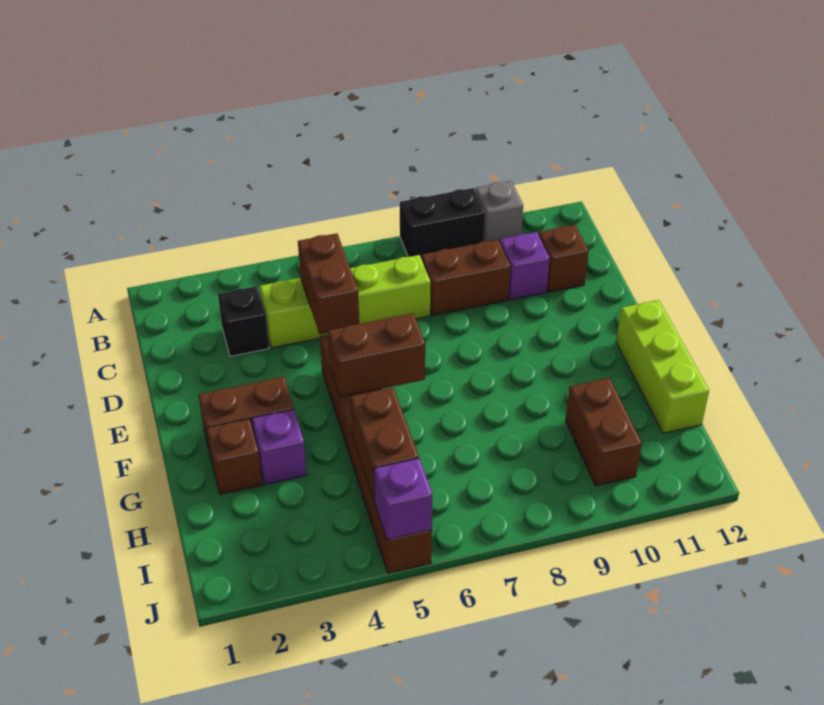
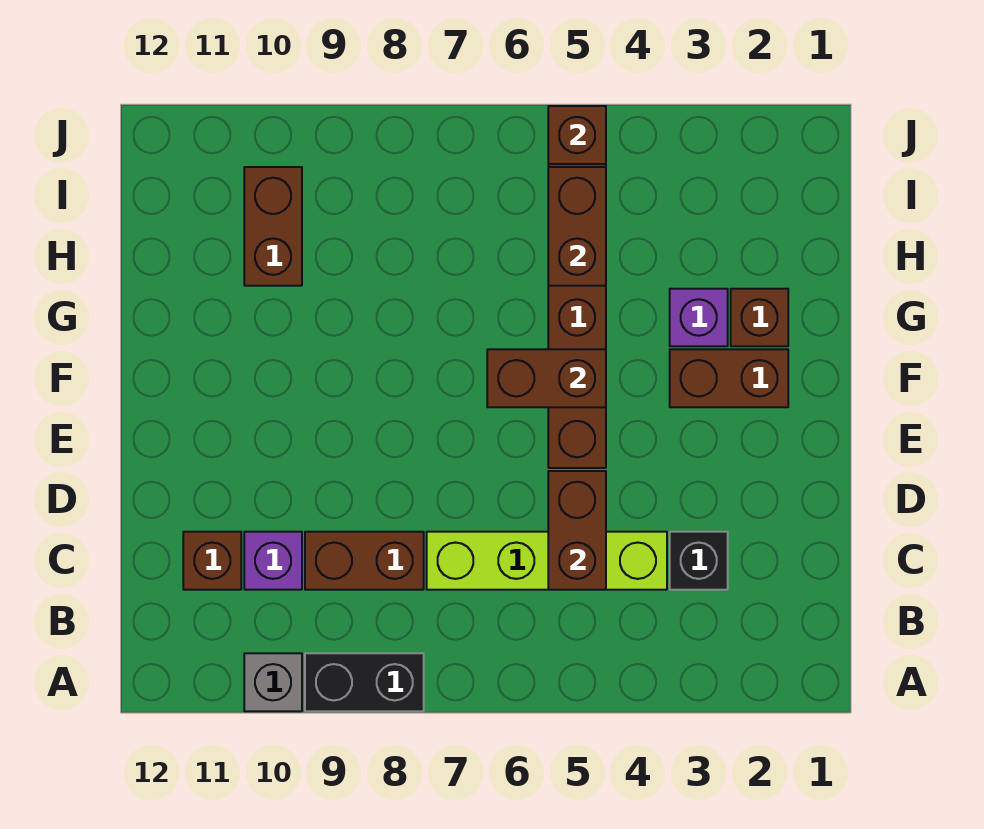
lime 1x3 brick [616,300,709,433] -> none
purple 1x1 brick [374,458,432,540] -> brown 1x1 brick [548,106,606,164]

